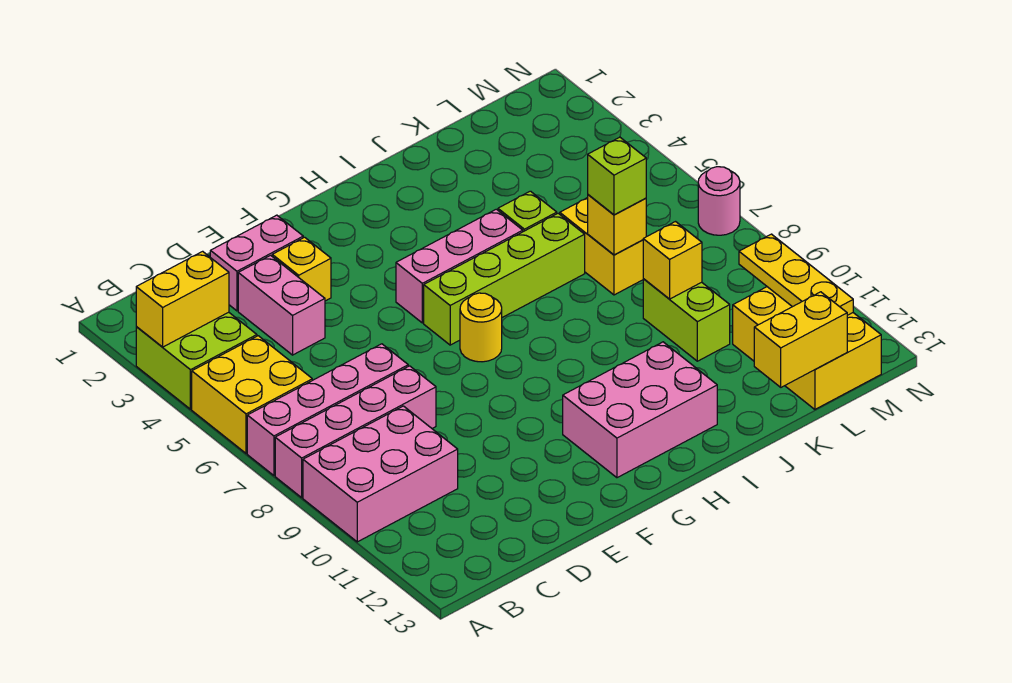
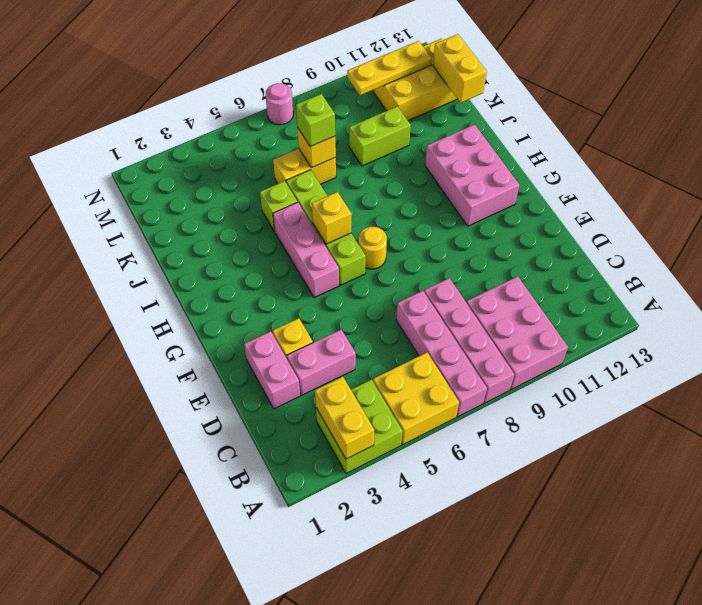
yellow 1x1 brick [643,222,702,299] -> yellow 1x1 brick moved to [312,192,351,244]

